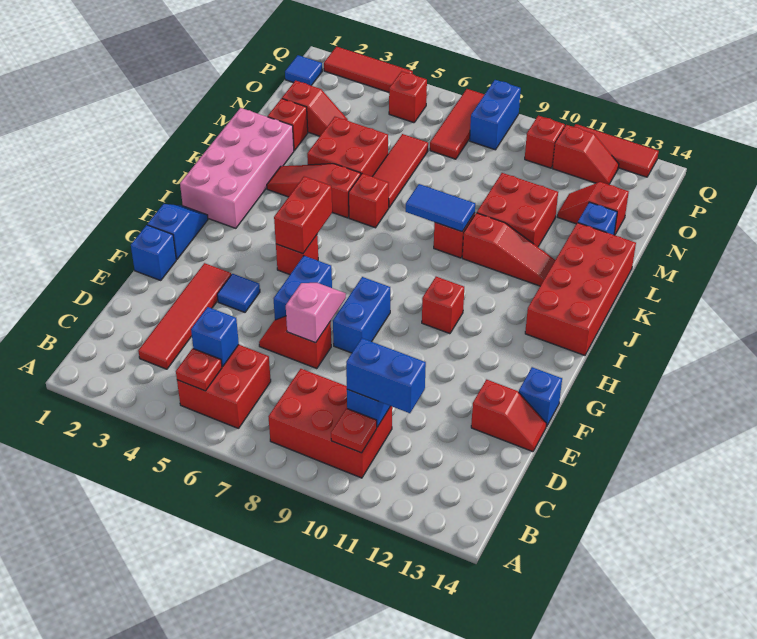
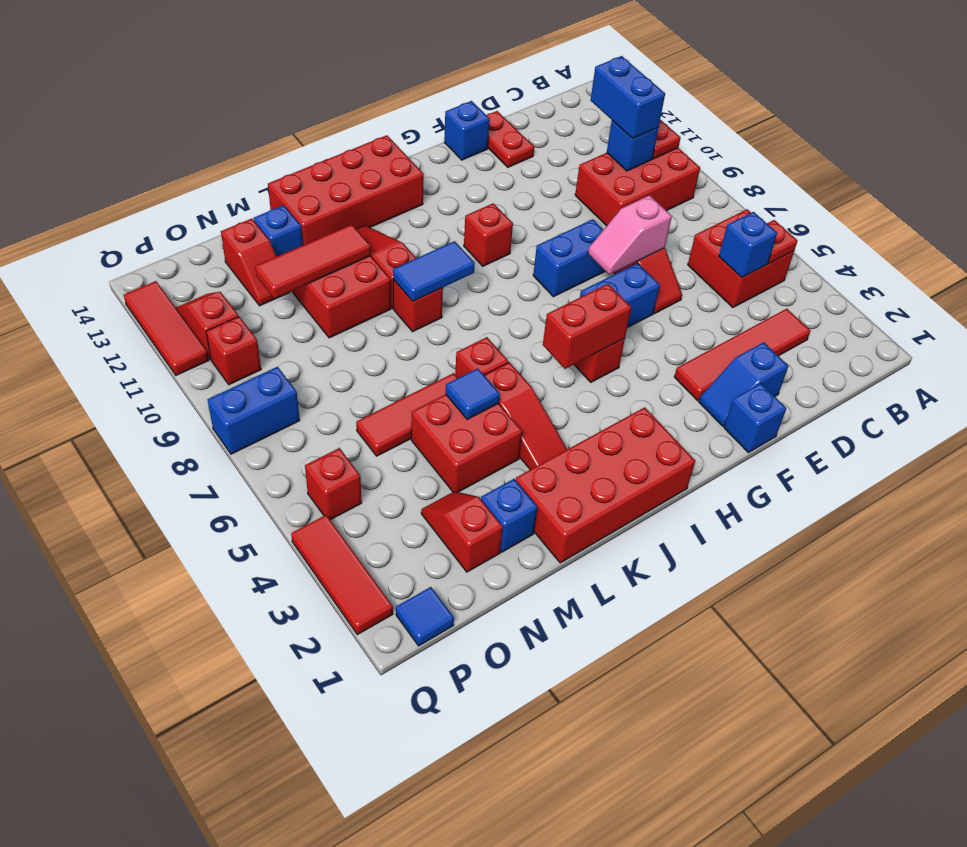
red 2x3 brick [268,369,392,478] -> red 2x3 brick turned to [575,148,700,226]
red 1x2 slope [471,380,547,452] -> red 1x2 plate [487,111,534,167]
blue 1x1 tile [217,274,260,312] -> blue 1x1 tile moved to [446,368,500,420]
blue 1x2 slope [148,204,208,259] -> blue 1x2 slope moved to [699,342,788,426]
pink 2x4 brick [180,108,294,228] -> red 2x4 brick [516,407,695,563]
blue 1x2 tile [406,184,475,232] -> blue 1x2 tile turned to [393,241,475,301]
red 1x1 brick [268,99,308,151] -> blue 1x1 brick [481,479,538,552]
red 1x3 tile [430,89,485,159] -> red 1x3 tile moved to [255,224,371,299]

